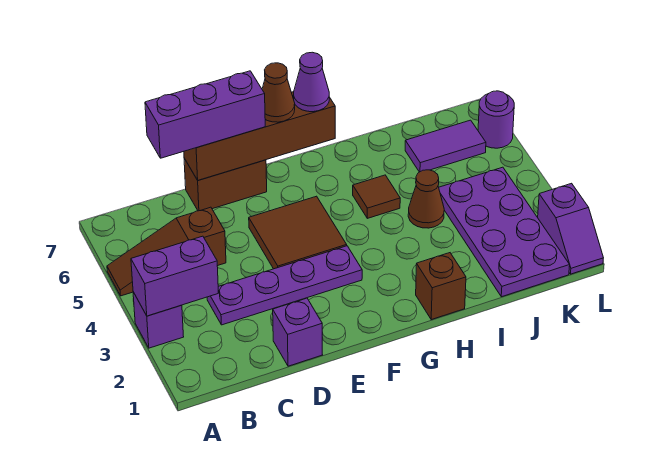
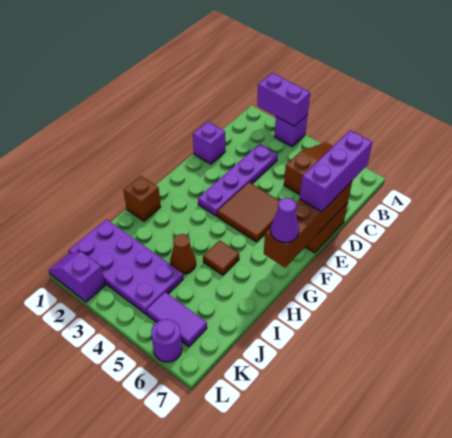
purple 1x2 brick [131,236,218,316] -> purple 1x2 brick turned to [257,73,310,126]
brown 1x1 cone [262,63,295,122] -> none
purple 1x2 tile [405,120,486,172] -> purple 1x2 tile turned to [146,292,207,347]

